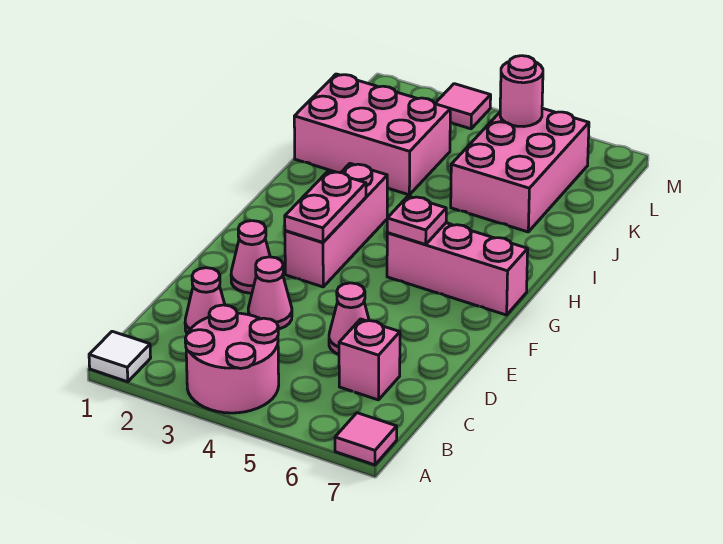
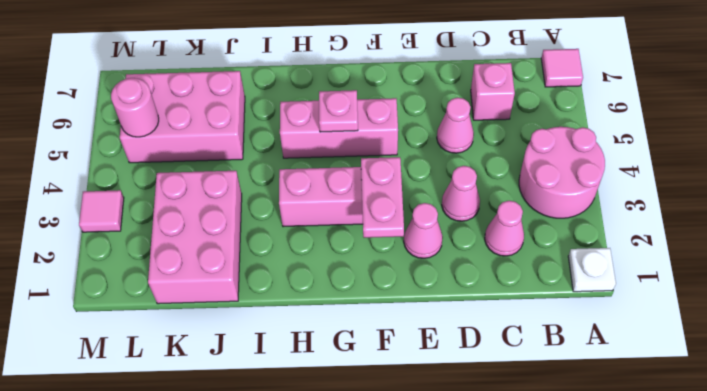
white 1x1 tile [89,331,151,382] -> white 1x1 plate [568,248,616,292]
pink 1x2 plate [285,171,366,242] -> pink 1x2 plate turned to [361,157,404,238]
pink 1x3 brick [387,223,528,315] -> pink 1x3 brick turned to [280,98,398,158]

